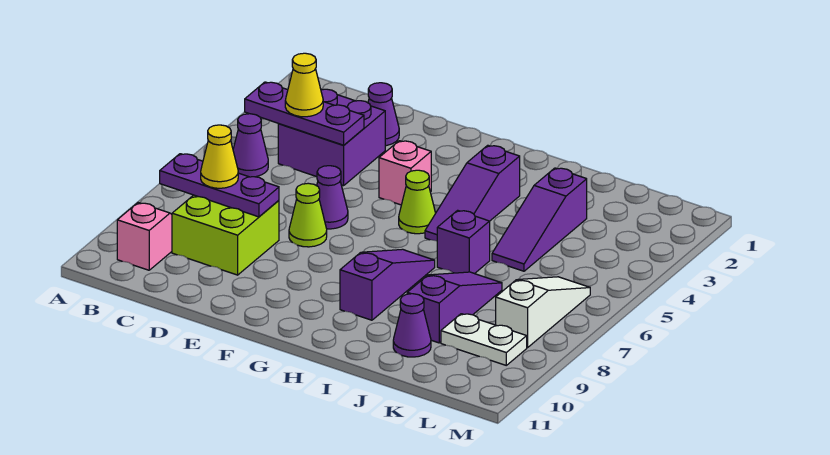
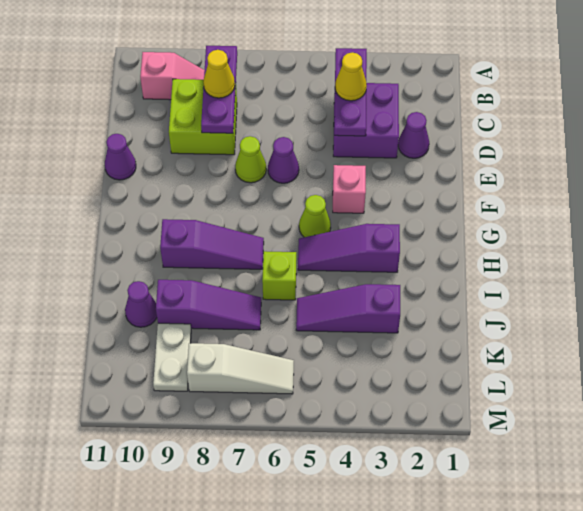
purple 1x1 cone [233,114,268,177] -> purple 1x1 cone moved to [105,134,136,180]
purple 1x1 brick [437,210,490,274] -> lime 1x1 brick [262,251,296,300]

